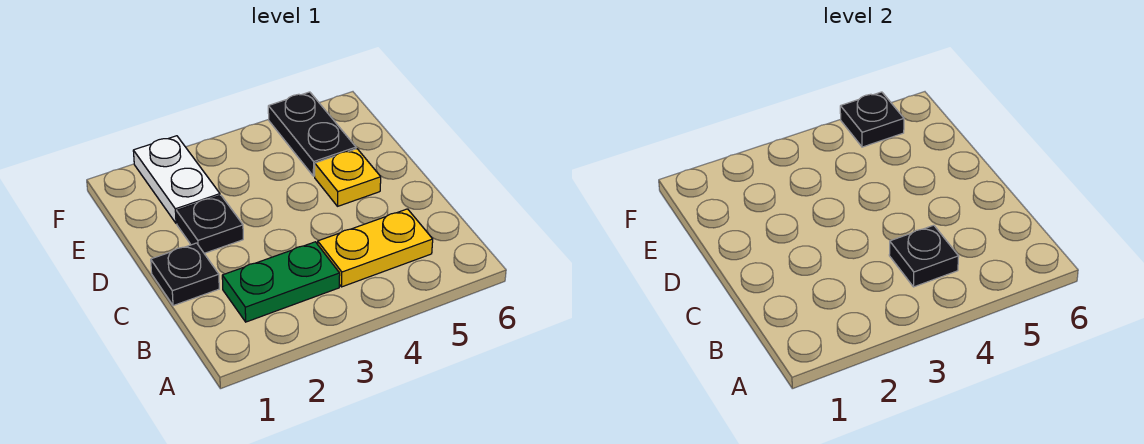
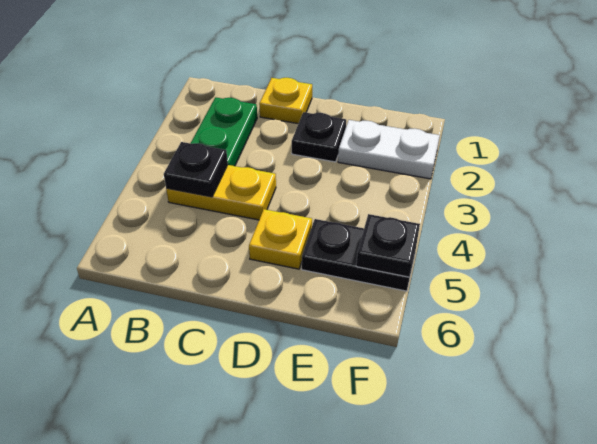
yellow 1x2 plate [318,209,433,287] -> yellow 1x2 plate turned to [166,165,276,220]
black 1x1 plate [151,243,219,306] -> yellow 1x1 plate [259,78,312,124]

